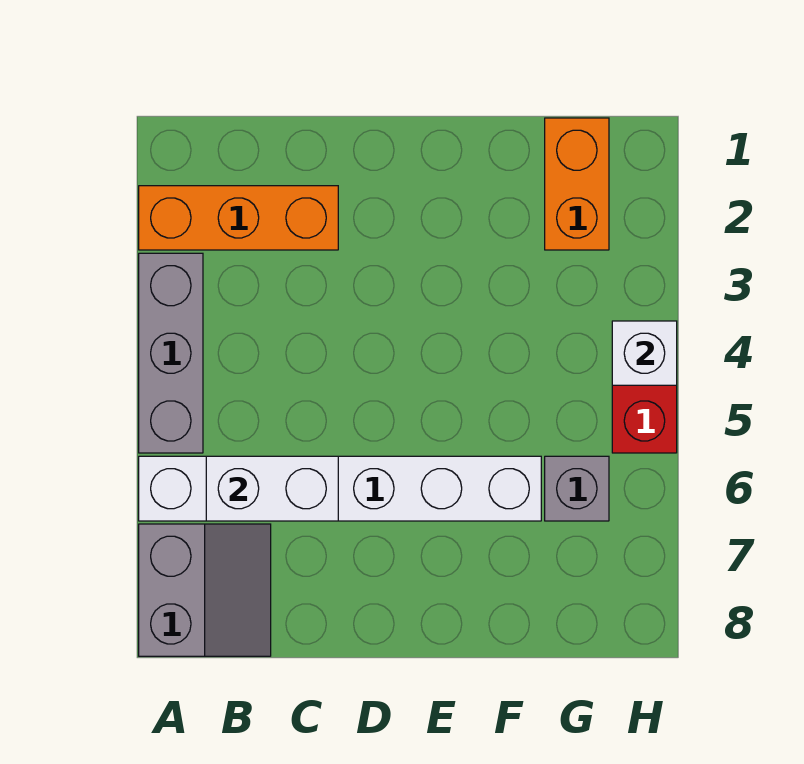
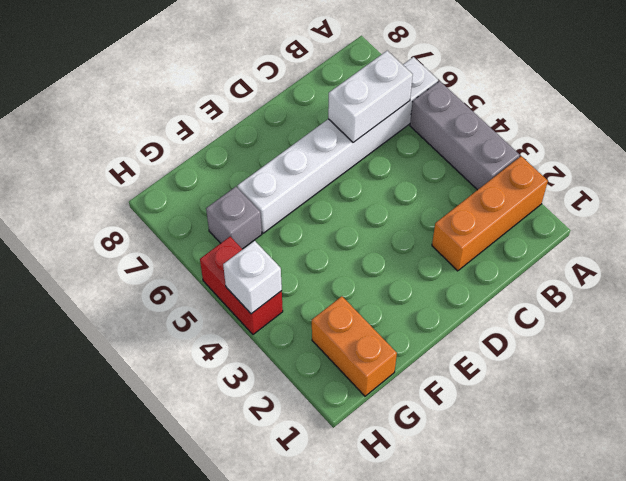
grey 2x2 slope [139,524,271,656] -> none

